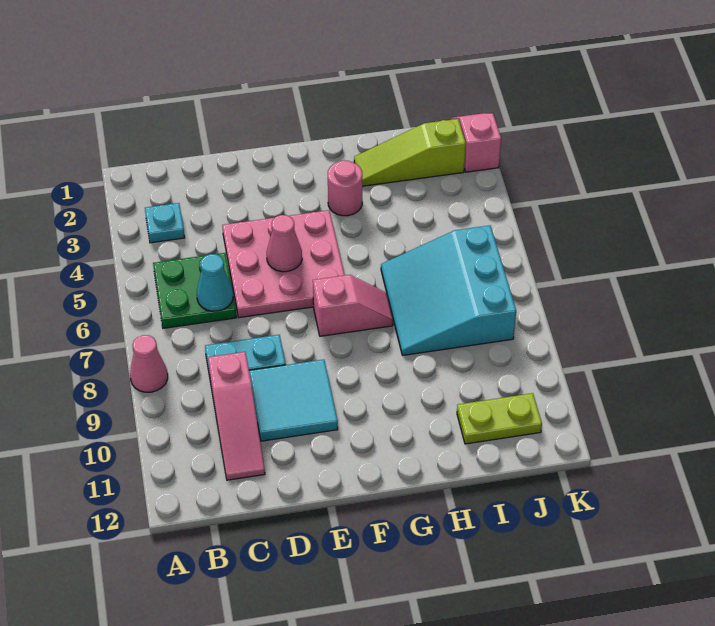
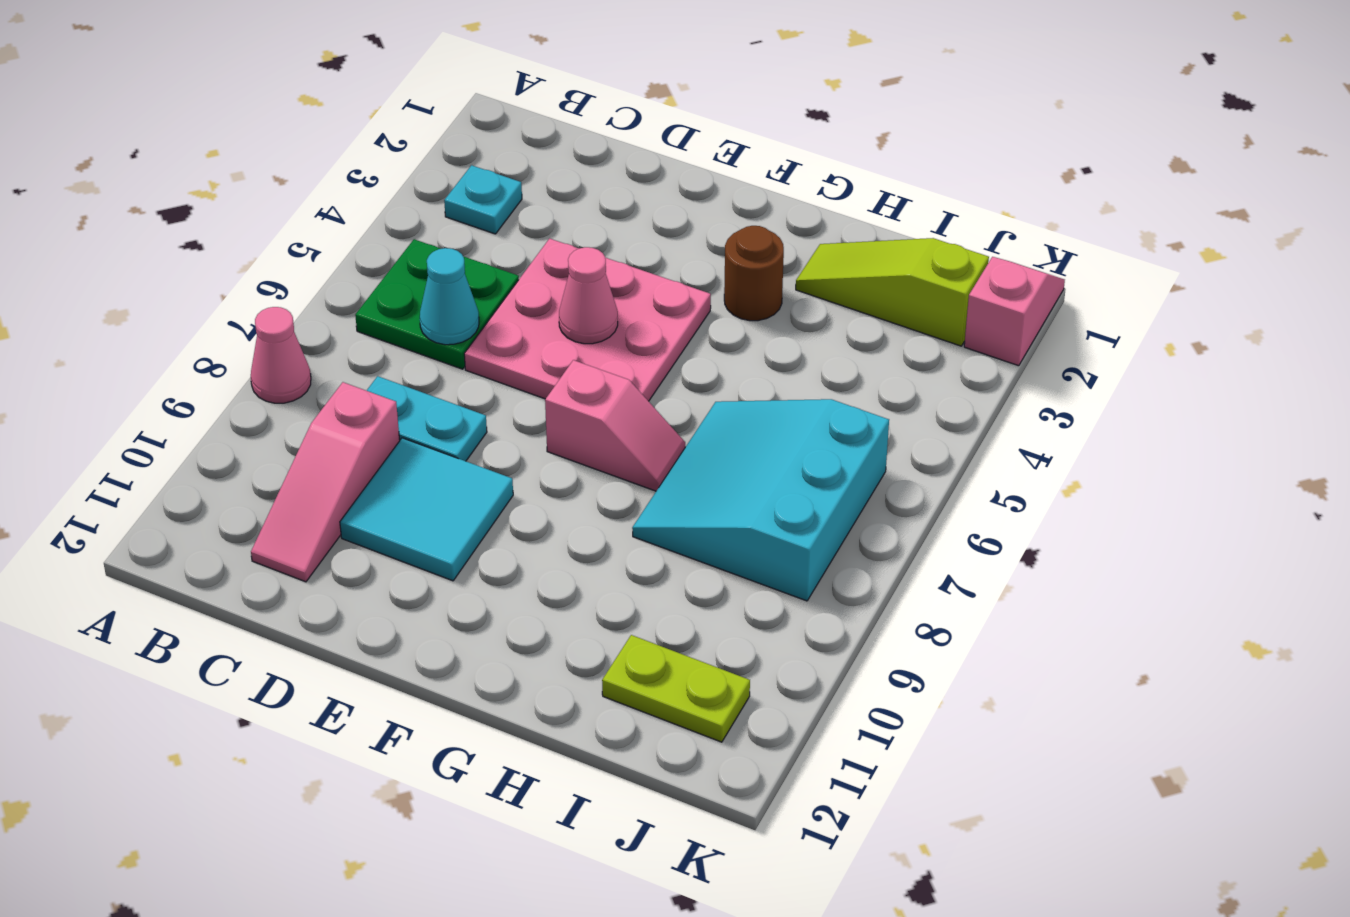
pink 1x1 round brick [328,160,362,216] -> brown 1x1 round brick [724,226,784,321]

